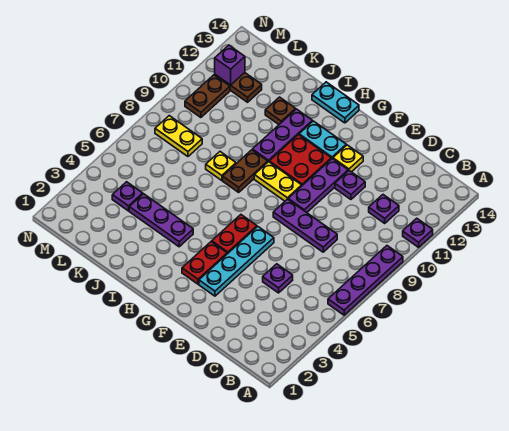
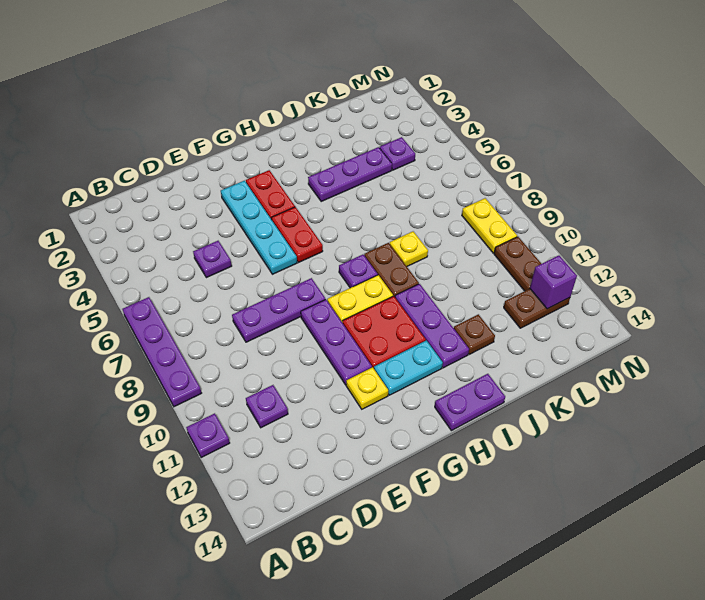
purple 1x1 plate [335,171,365,199] -> purple 1x1 plate moved to [339,255,378,288]
cyan 1x2 plate [312,82,359,123] -> purple 1x2 plate [435,374,505,431]
yellow 1x2 plate [155,116,202,156] -> yellow 1x2 plate turned to [462,198,517,253]

